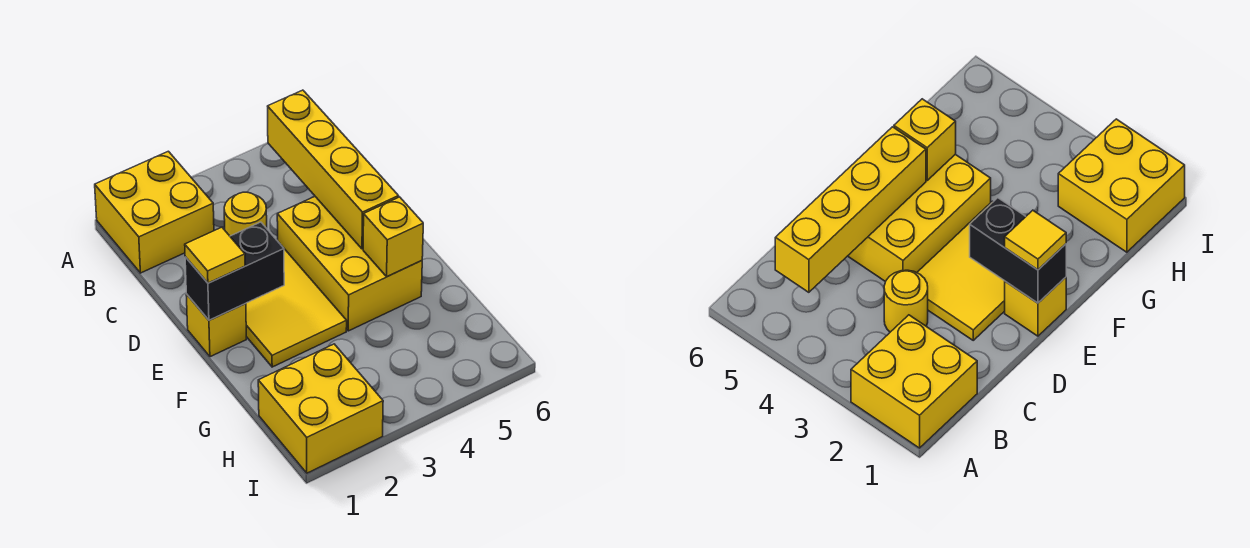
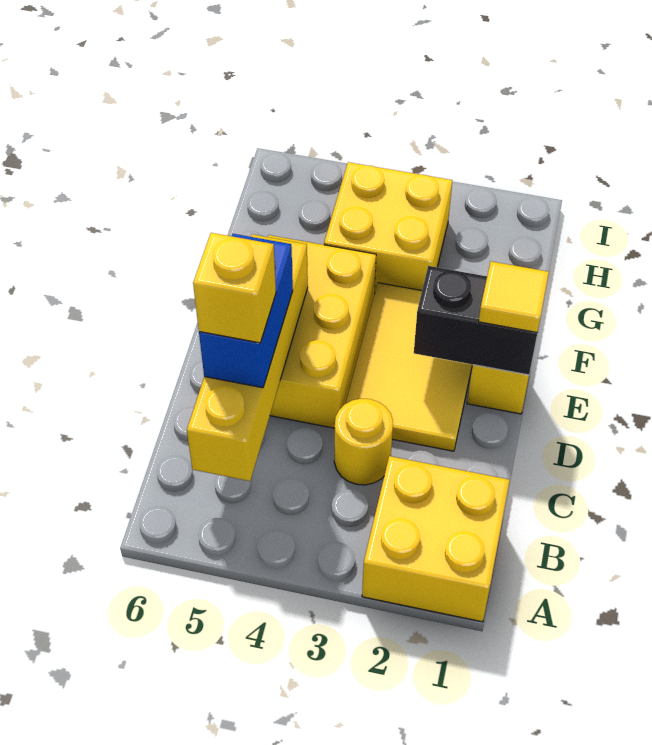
none -> blue 1x2 brick [199,234,293,388]
yellow 1x1 brick [363,197,423,277] -> yellow 1x1 brick moved to [193,233,276,343]
yellow 2x2 brick [258,344,383,473] -> yellow 2x2 brick moved to [324,162,452,291]

